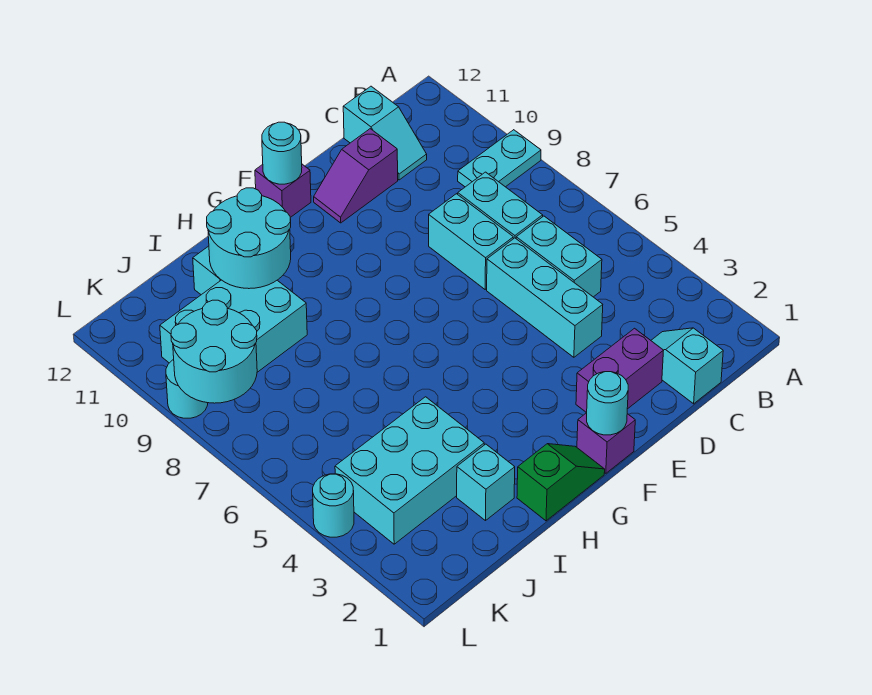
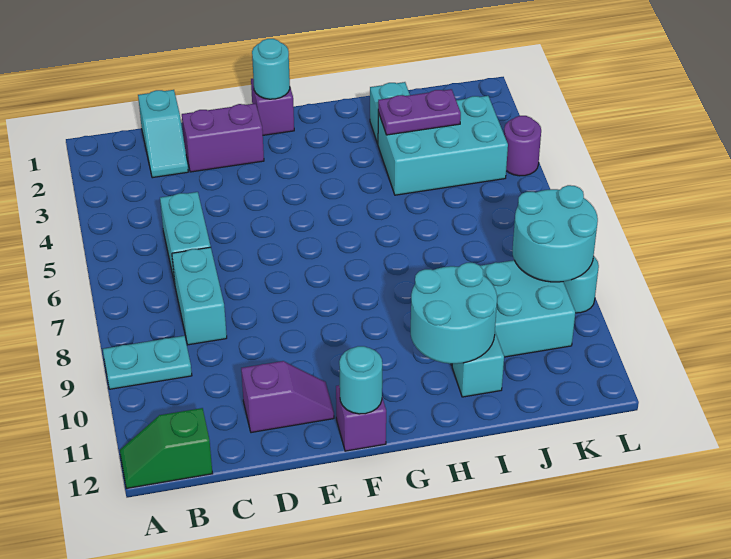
cyan 1x2 slope [343,86,427,180] -> none
cyan 1x3 brick [487,238,603,357] -> none
cyan 1x2 brick [429,194,513,289] -> none
green 1x2 slope [517,444,605,521] -> green 1x2 slope moved to [120,408,212,488]
none -> purple 1x2 plate [378,89,461,135]
cyan 1x1 round brick [313,474,354,537] -> purple 1x1 round brick [504,116,541,176]

